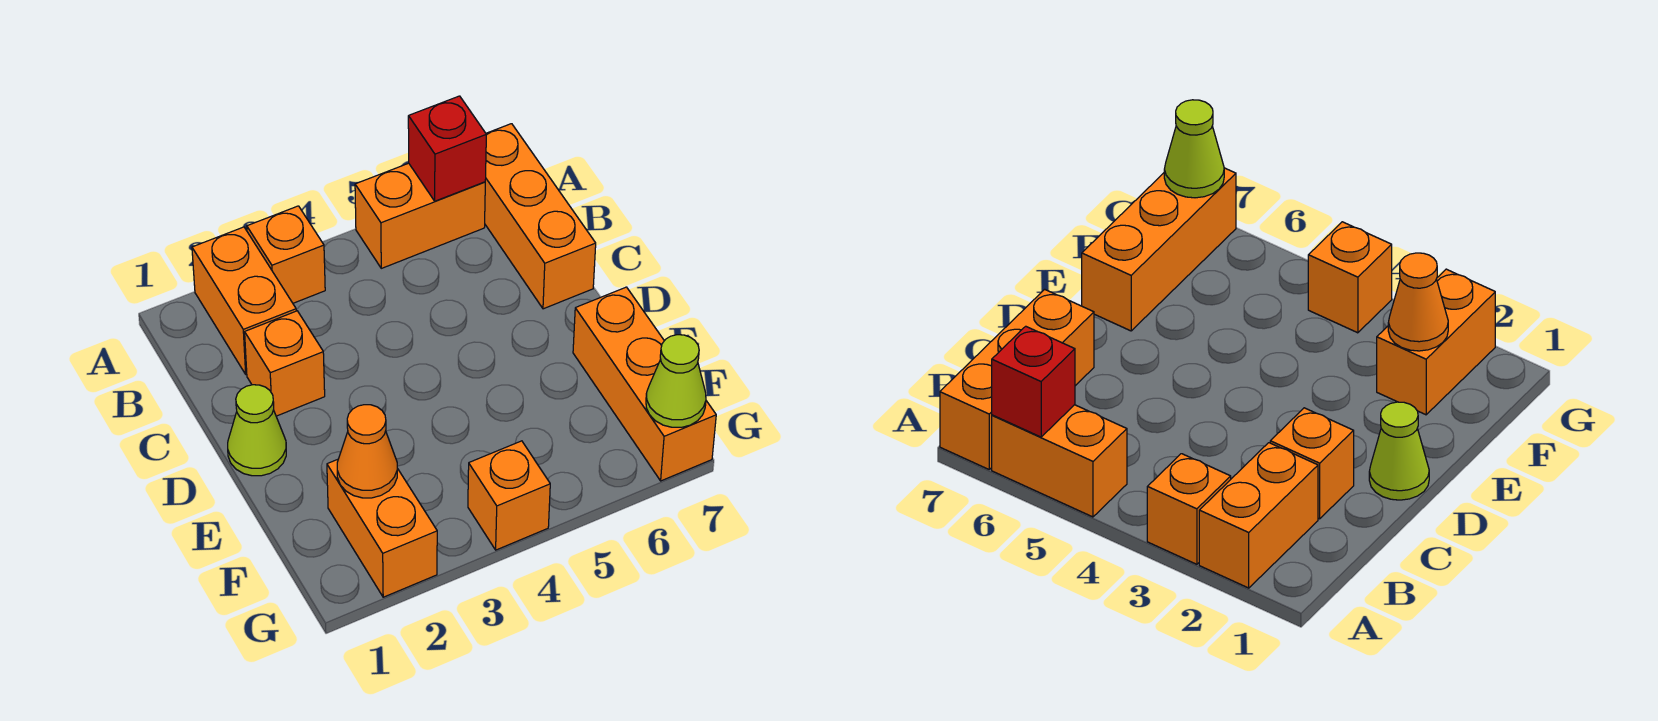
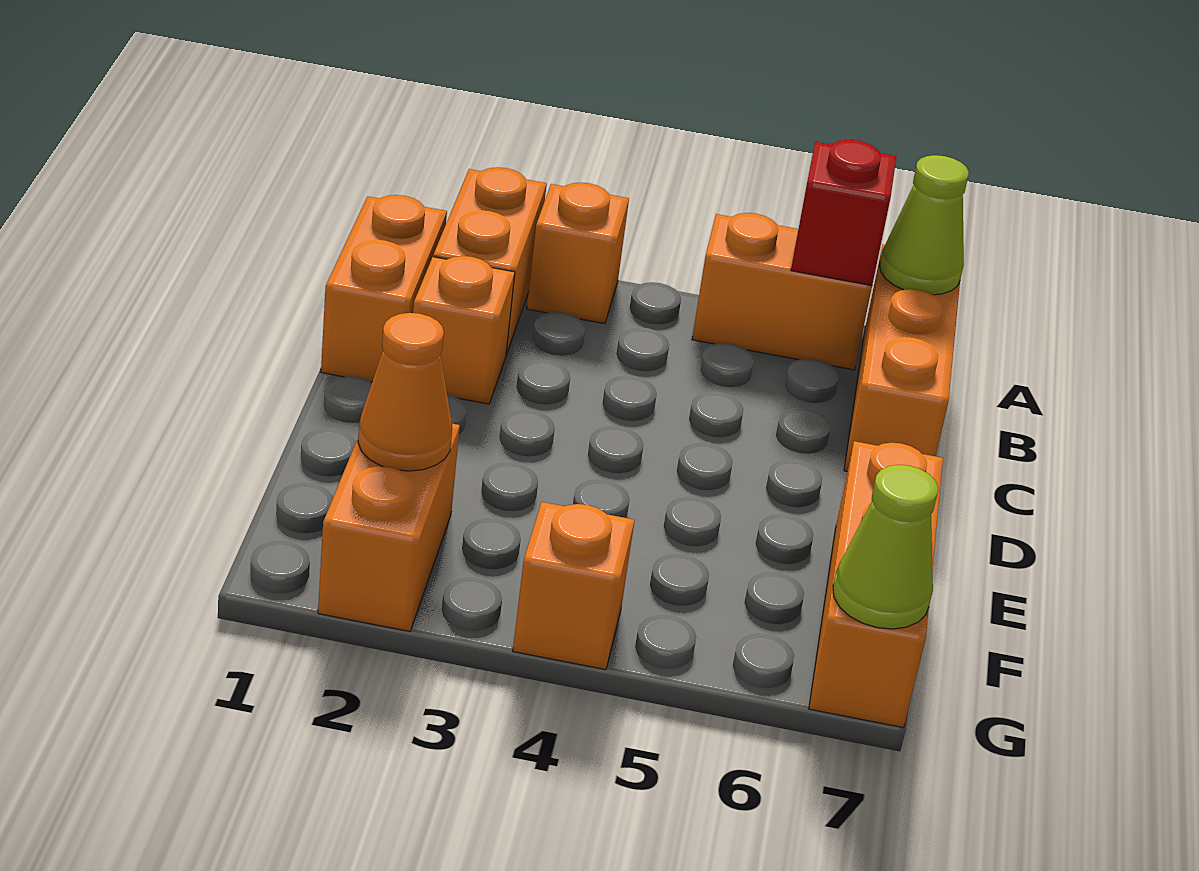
none -> orange 1x2 brick [321,195,447,382]
lime 1x1 cone [228,385,286,476] -> lime 1x1 cone moved to [880,155,969,295]

